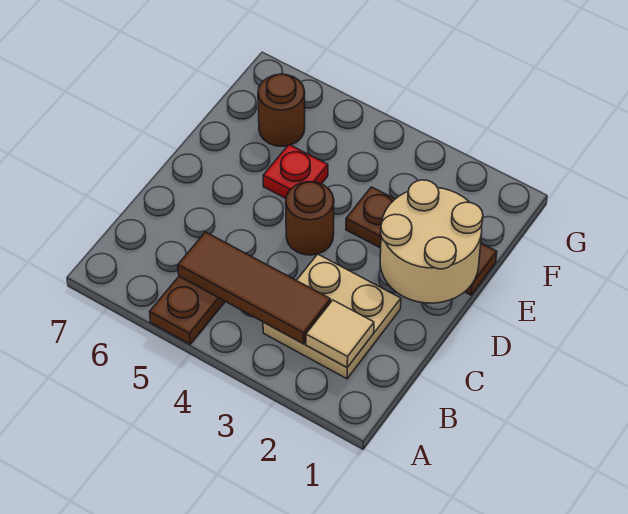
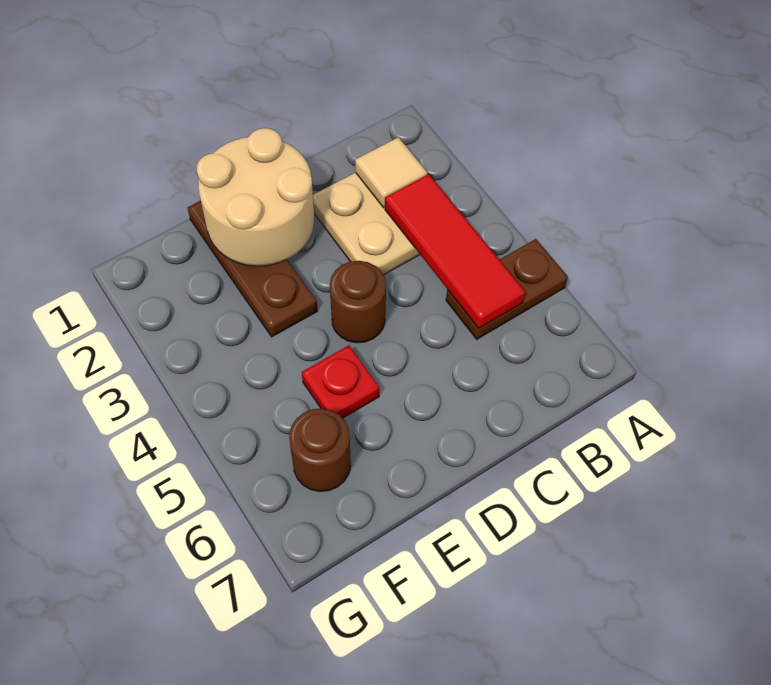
brown 1x3 tile [178,232,331,344] -> red 1x3 tile [385,174,525,328]

